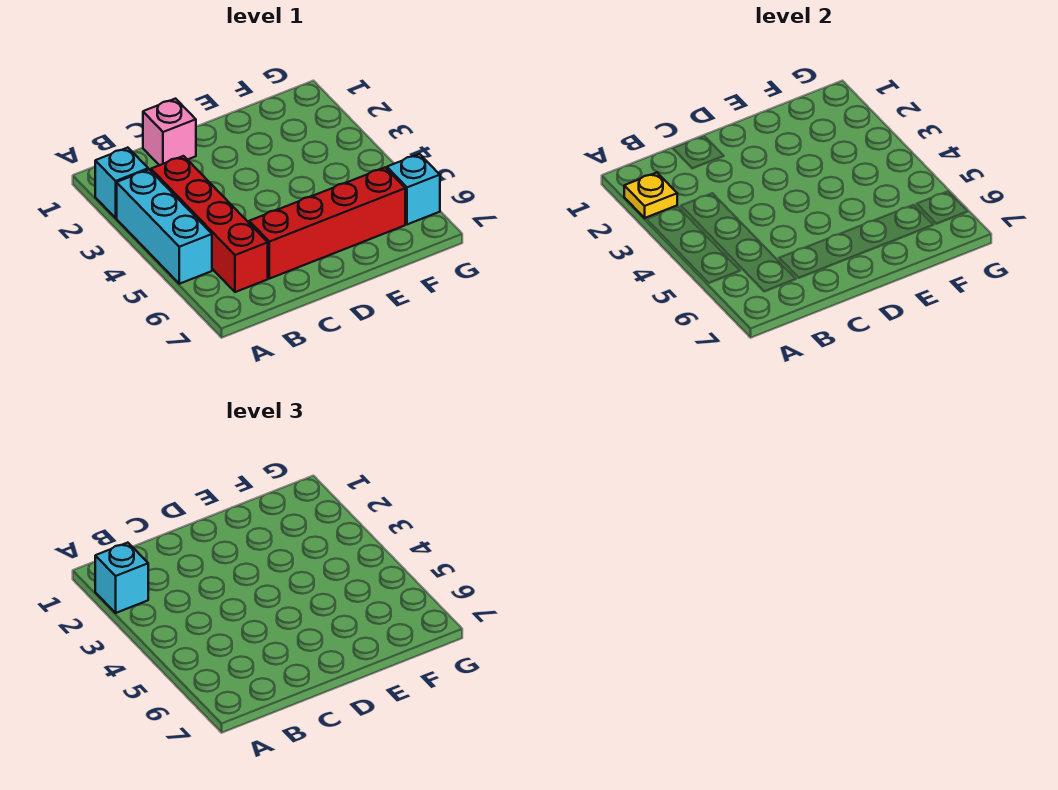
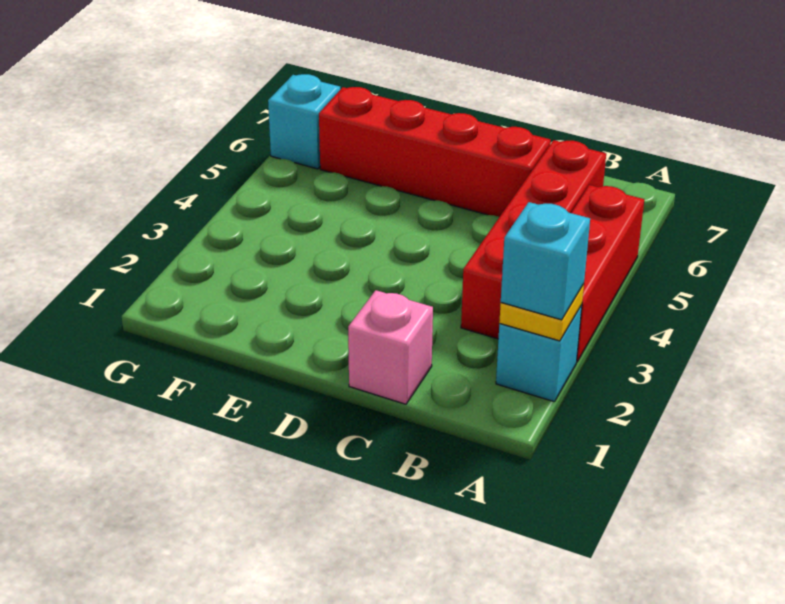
cyan 1x3 brick [117,170,212,284] -> red 1x3 brick [571,185,644,362]

